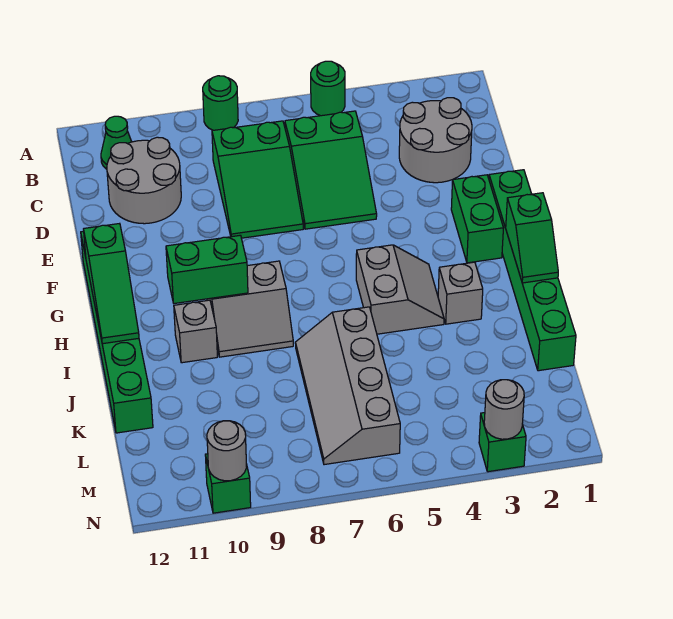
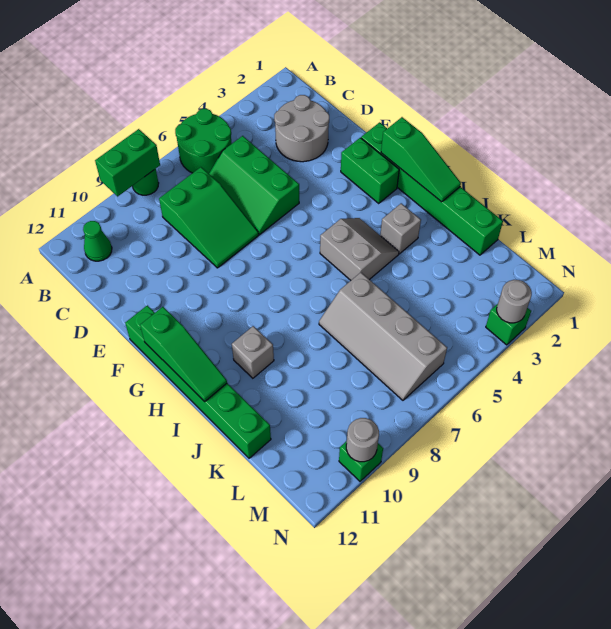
green 1x1 round brick [311,61,345,116] -> green 2x2 round brick [175,109,232,174]
green 2x3 slope [285,111,377,229] -> green 2x3 slope turned to [209,136,299,234]
grey 2x2 round brick [107,137,181,224] -> none
green 1x2 slope [506,193,558,283] -> green 1x3 slope [381,117,461,202]
grey 2x2 slope [207,261,293,357] -> none
green 1x2 brick [166,235,248,304] -> green 1x2 brick moved to [95,129,160,196]

